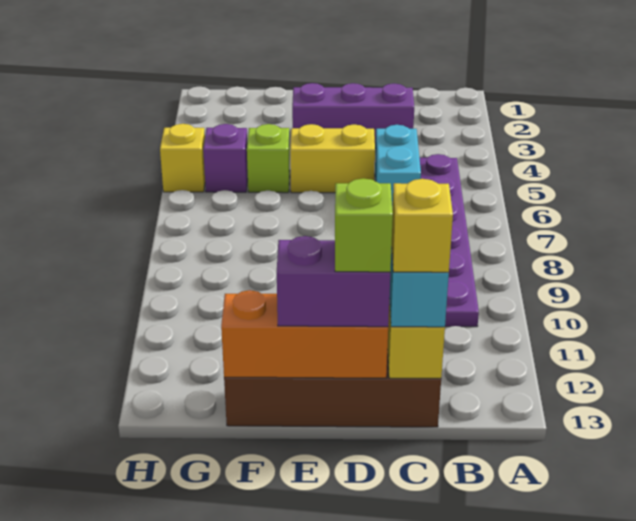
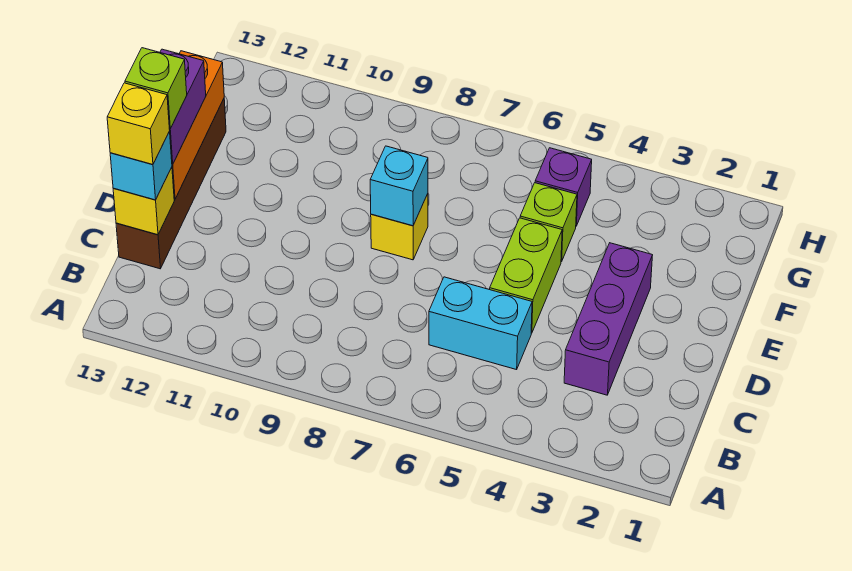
purple 1x6 plate [420,154,479,327] -> none
yellow 1x2 brick [290,124,375,193] -> lime 1x2 brick [490,218,562,333]
none -> cyan 1x1 brick [370,146,428,226]
yellow 1x1 brick [160,124,205,192] -> yellow 1x1 brick moved to [371,194,428,260]

